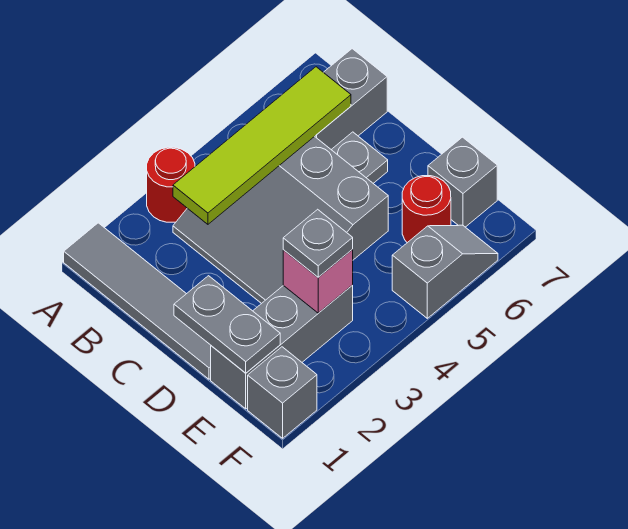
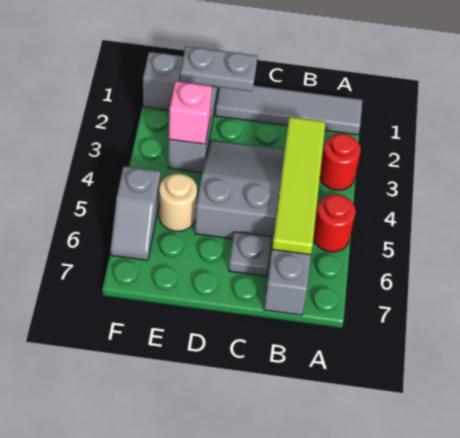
grey 1x1 plate [283,209,353,277] -> none
none -> tan 1x1 round brick [159,174,197,231]
red 1x1 round brick [402,176,451,243] -> red 1x1 round brick moved to [313,194,356,252]
grey 1x1 brick [428,137,497,227] -> none

